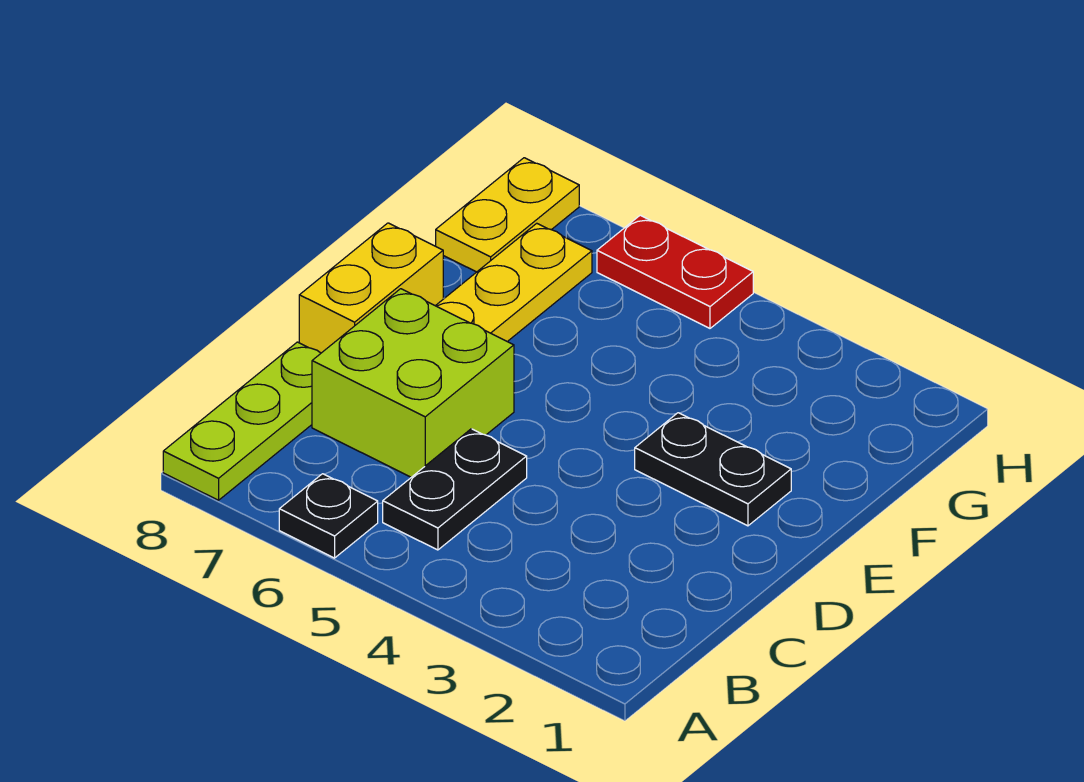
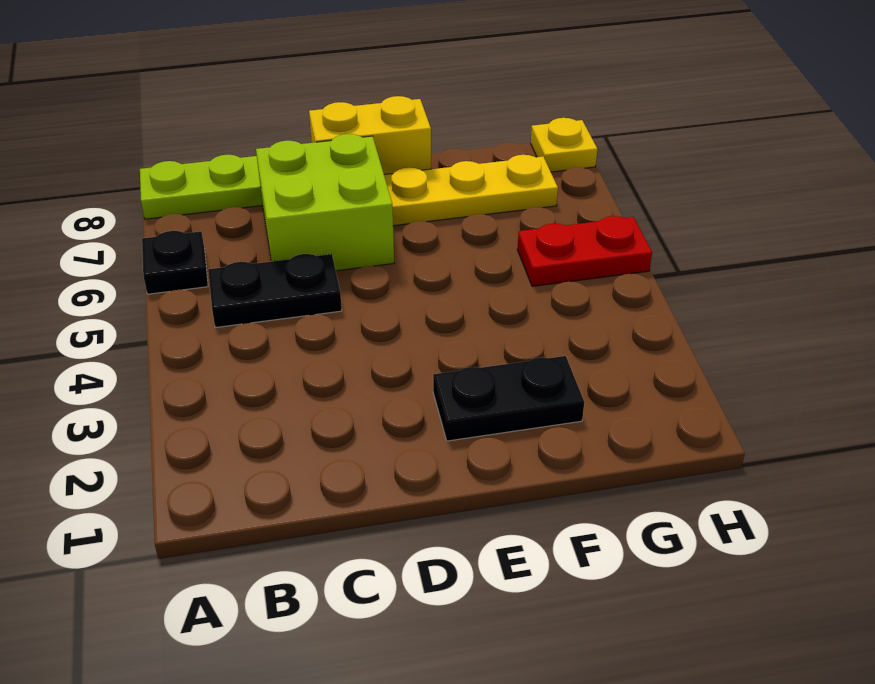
black 1x2 plate [635,413,791,526] -> black 1x2 plate turned to [433,356,584,441]
yellow 1x2 plate [436,158,579,272] -> yellow 1x1 plate [531,118,597,172]
red 1x2 plate [597,215,753,328] -> red 1x2 plate turned to [517,216,652,286]

